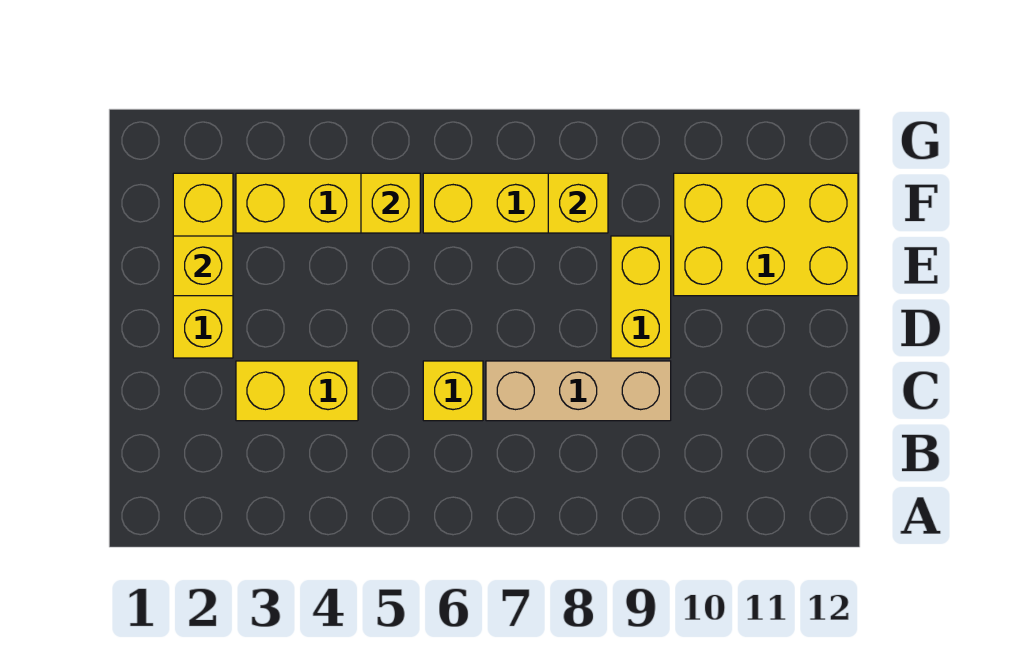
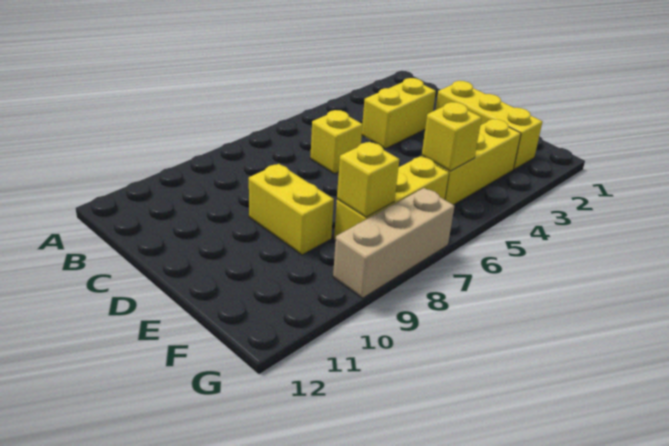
tan 1x3 brick [486,361,671,421] -> tan 1x3 brick moved to [333,188,454,298]
yellow 1x1 brick [173,236,233,296] -> none
yellow 2x3 brick [674,173,858,296] -> none

